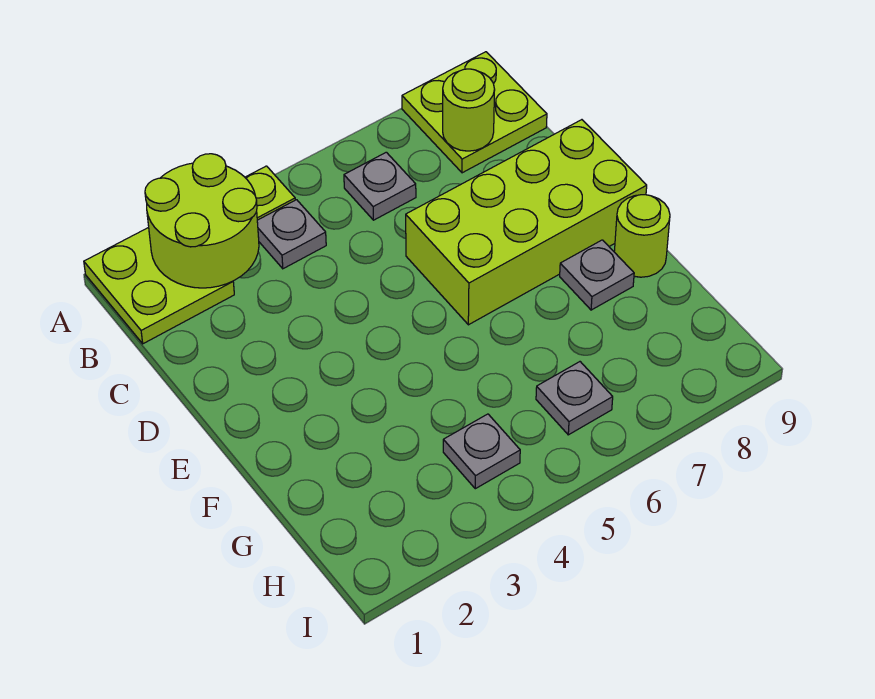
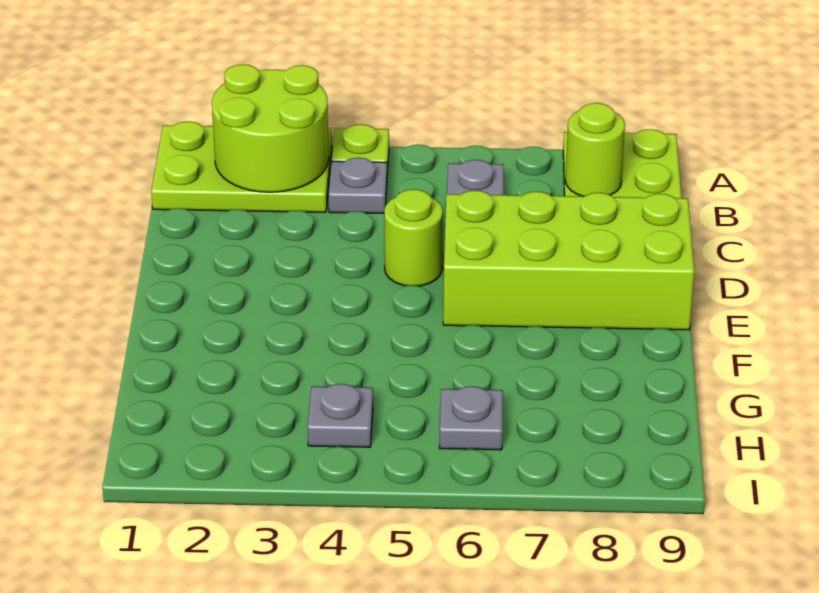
lime 2x2 plate [84,227,234,344] -> lime 2x3 plate [151,121,332,212]
grey 1x1 plate [560,240,634,310] -> none
lime 1x1 round brick [614,195,670,277] -> lime 1x1 round brick moved to [384,189,443,286]

